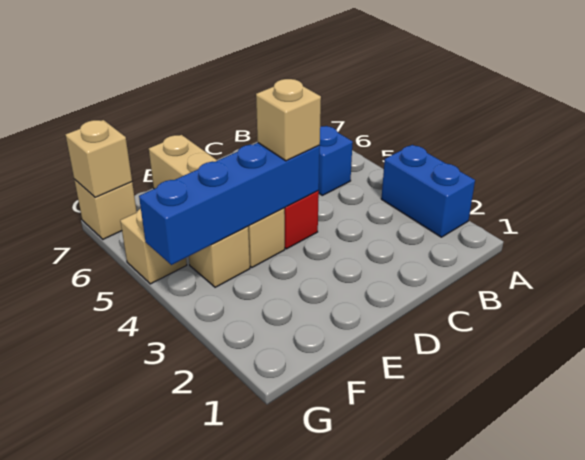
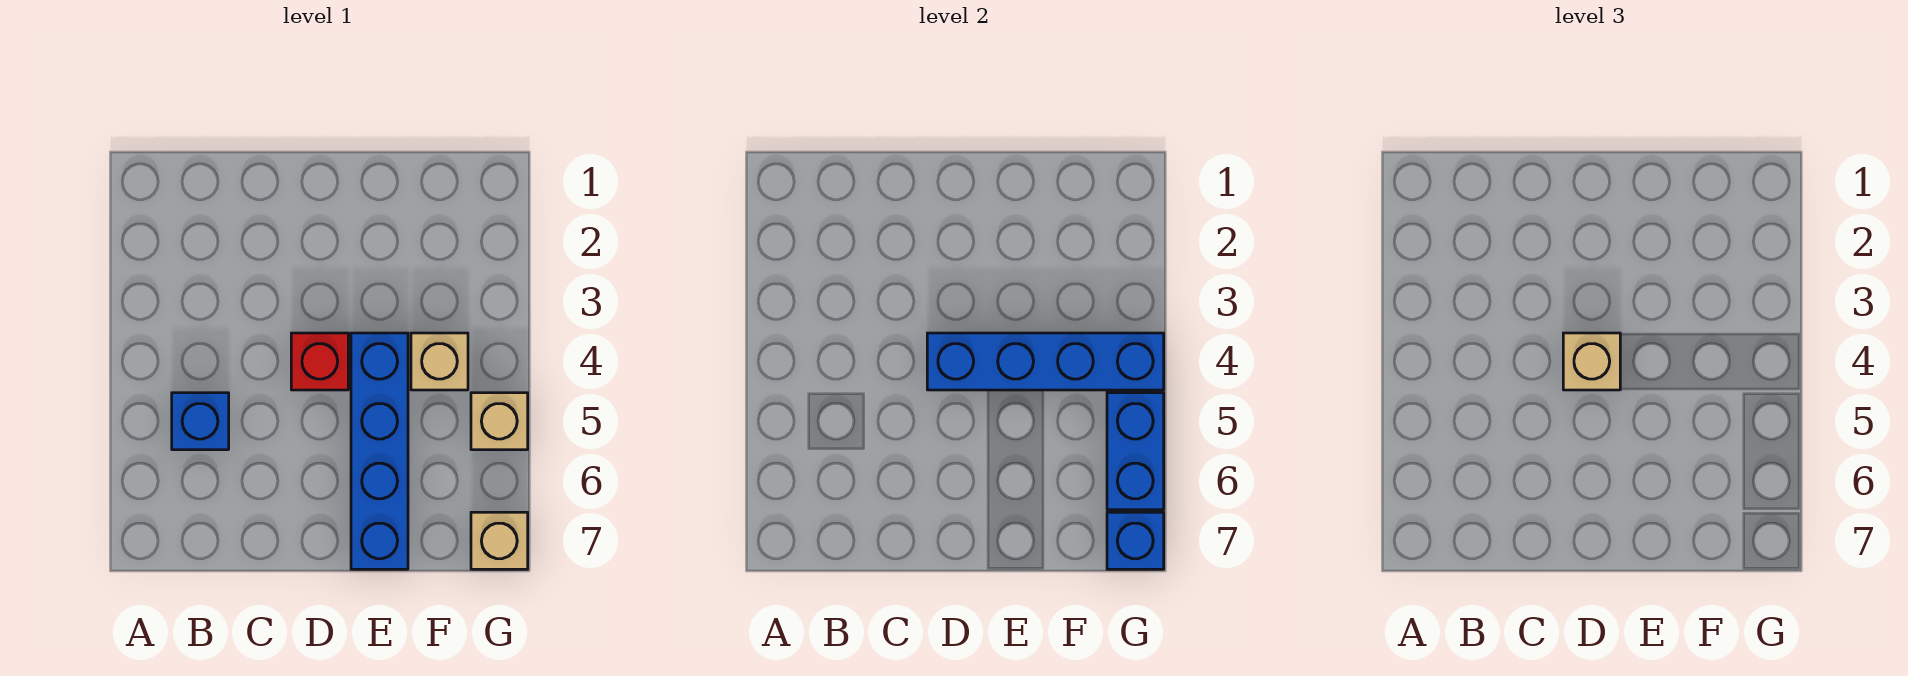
blue 1x2 brick [381,145,475,237] -> blue 1x2 brick moved to [1107,393,1164,510]
tan 1x4 brick [149,135,285,267] -> blue 1x4 brick [351,333,408,569]
tan 1x1 brick [66,120,132,197] -> blue 1x1 brick [1107,512,1164,569]

